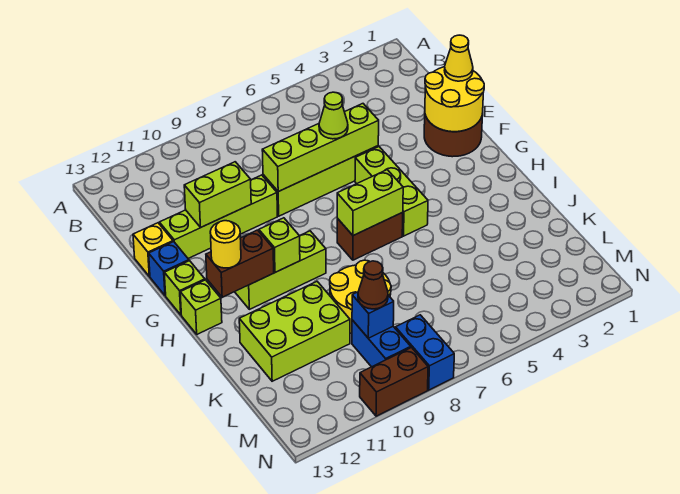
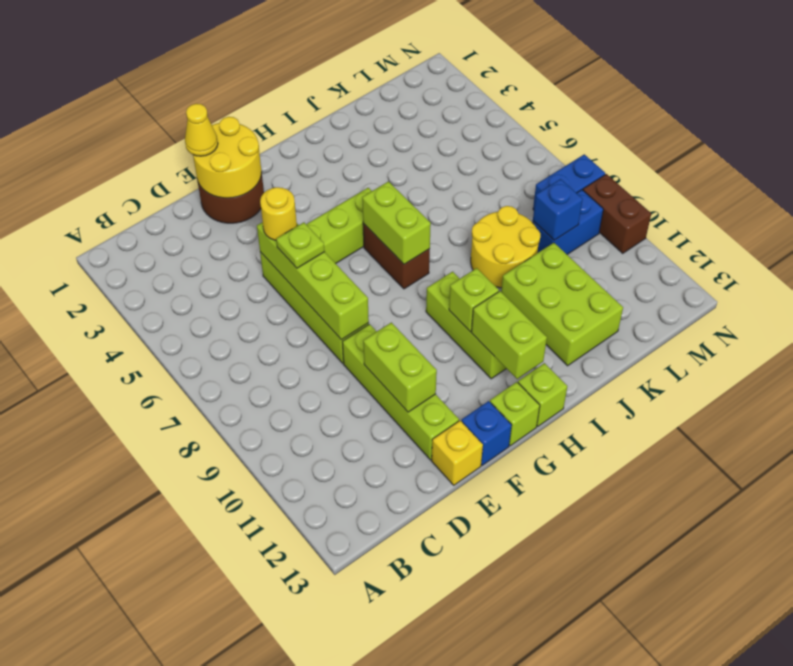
lime 1x1 cone [319,92,348,139] -> lime 1x1 plate [276,222,325,268]
brown 1x2 brick [206,230,274,297] -> lime 1x2 brick [472,291,547,379]
yellow 1x1 round brick [210,221,241,268] -> yellow 1x1 round brick moved to [260,187,297,240]
brown 1x1 cone [358,261,388,309] -> none

